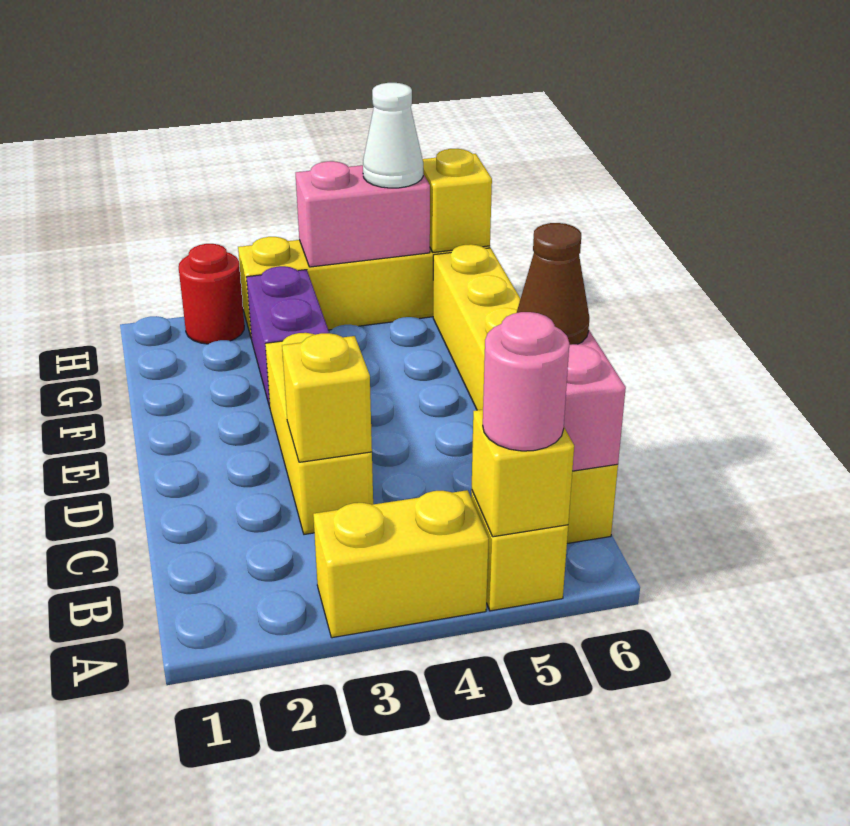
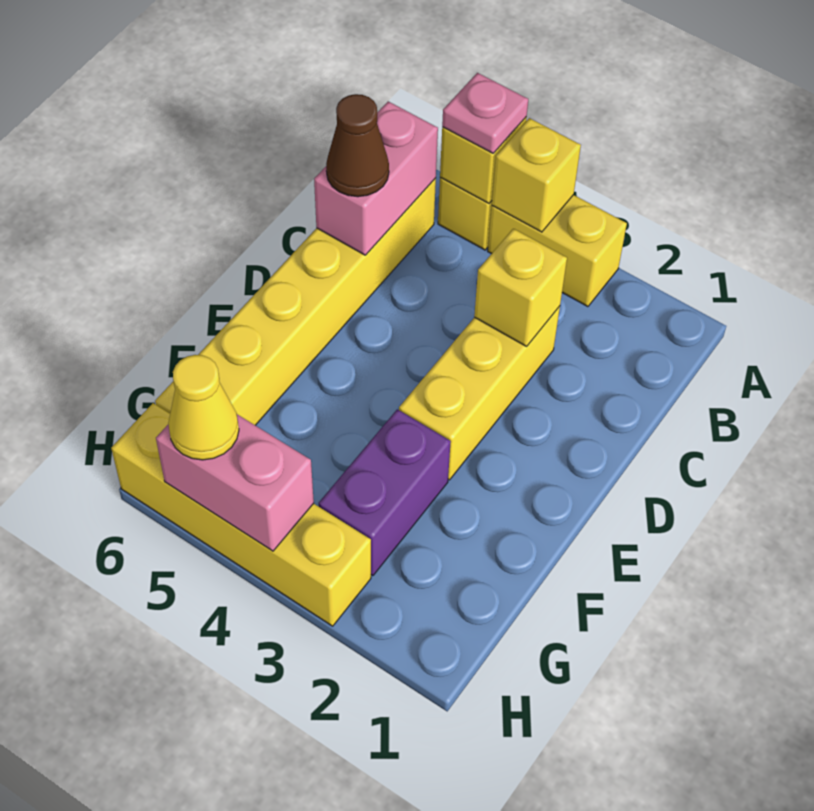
pink 1x1 round brick [483,312,569,451] -> pink 1x1 plate [442,73,528,153]
red 1x1 round brick [179,244,244,344] -> none
white 1x1 cone [363,83,423,188] -> yellow 1x1 cone [168,355,239,460]
yellow 1x1 brick [423,149,492,252] -> yellow 1x1 brick moved to [492,118,581,232]

